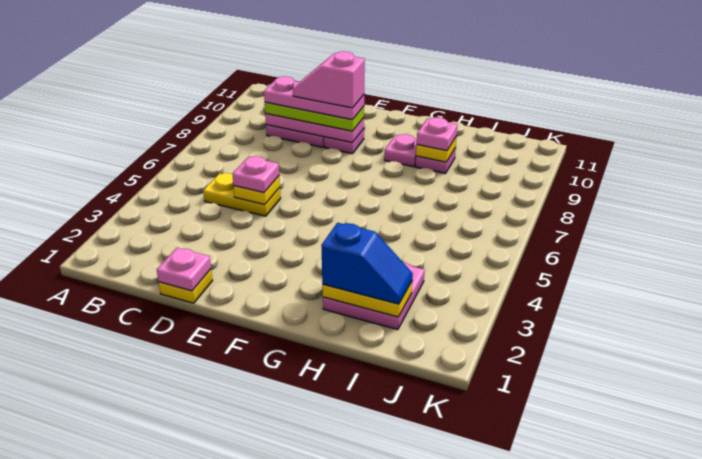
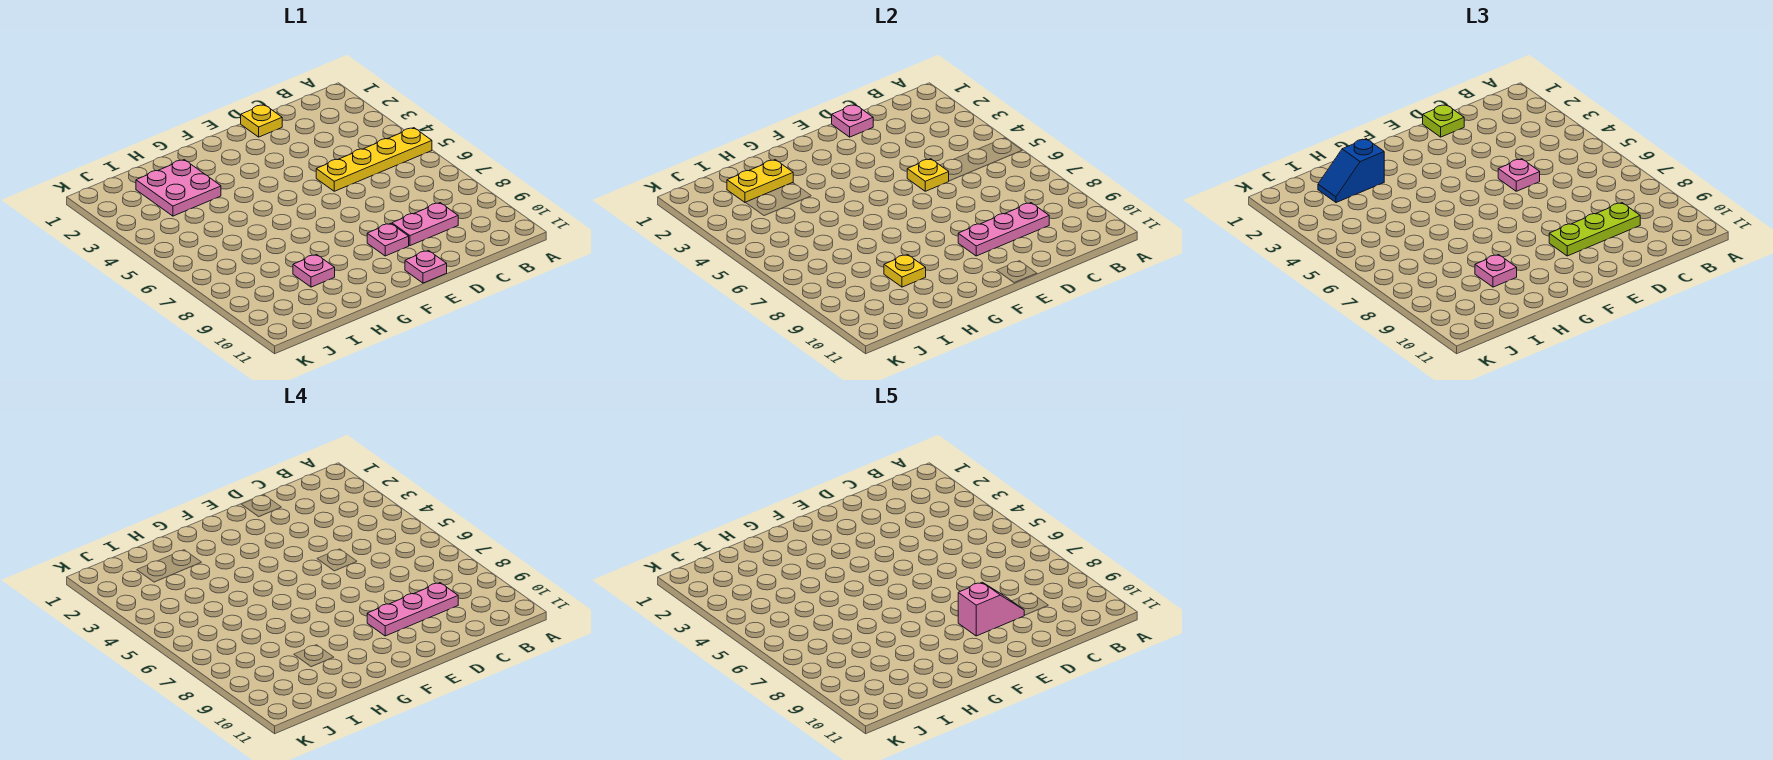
yellow 1x2 plate [203,173,281,216] -> yellow 1x4 plate [316,128,432,191]
none -> lime 1x1 plate [1423,105,1464,137]
pink 1x1 plate [384,134,417,167] -> pink 1x1 plate moved to [405,251,447,283]

